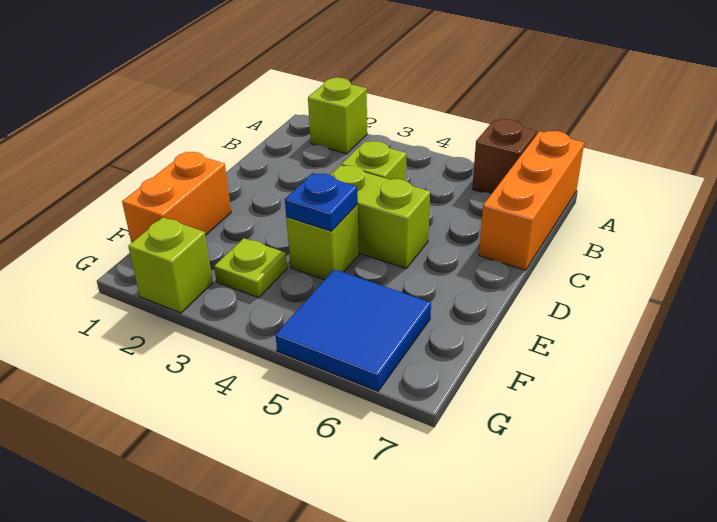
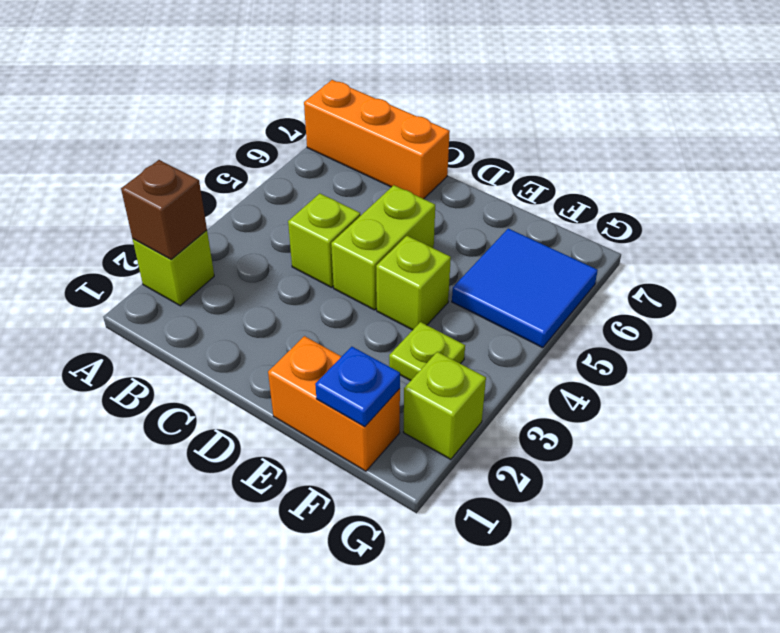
brown 1x1 brick [472,119,537,194] -> brown 1x1 brick moved to [121,160,207,259]
blue 1x1 plate [285,173,358,231] -> blue 1x1 plate moved to [315,347,400,427]

